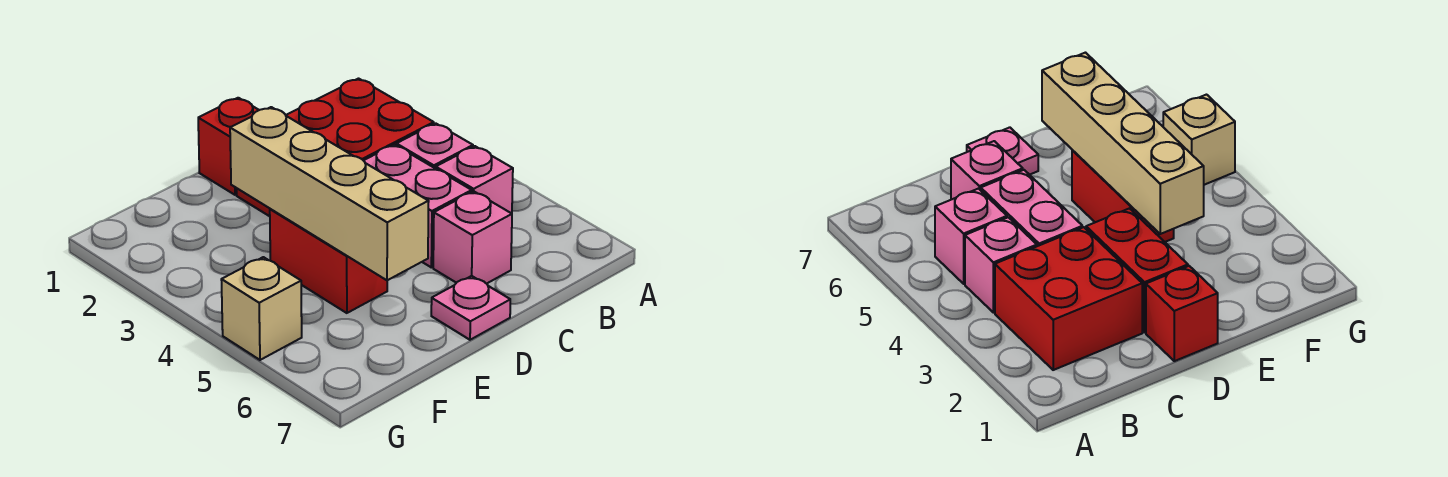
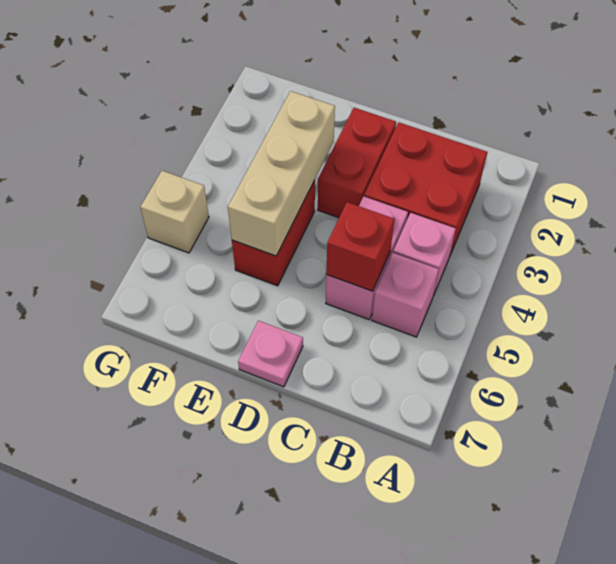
pink 1x1 brick [433,191,512,284] -> none
red 1x1 brick [198,98,259,195] -> red 1x1 brick moved to [326,202,395,291]
tan 1x4 brick [230,107,429,280] -> tan 1x3 brick [228,91,335,256]

